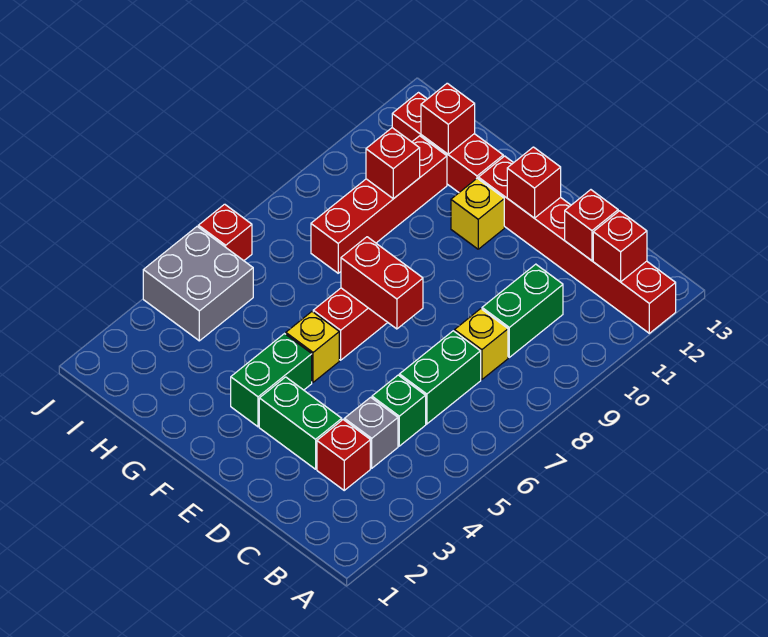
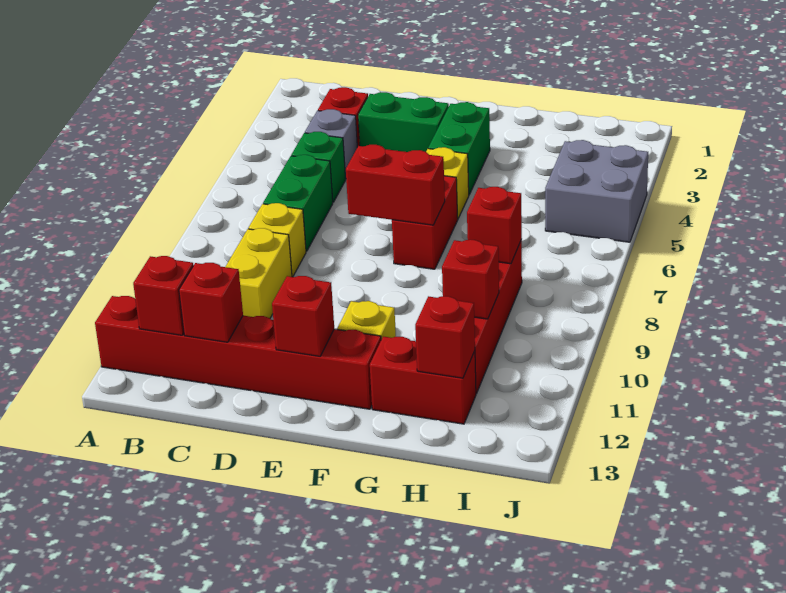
green 1x2 brick [482,264,563,357] -> yellow 1x2 brick [226,228,292,318]
red 1x3 brick [392,93,503,192] -> red 1x2 brick [370,336,476,424]
red 1x1 brick [198,204,252,261] -> red 1x1 brick moved to [467,187,522,264]

